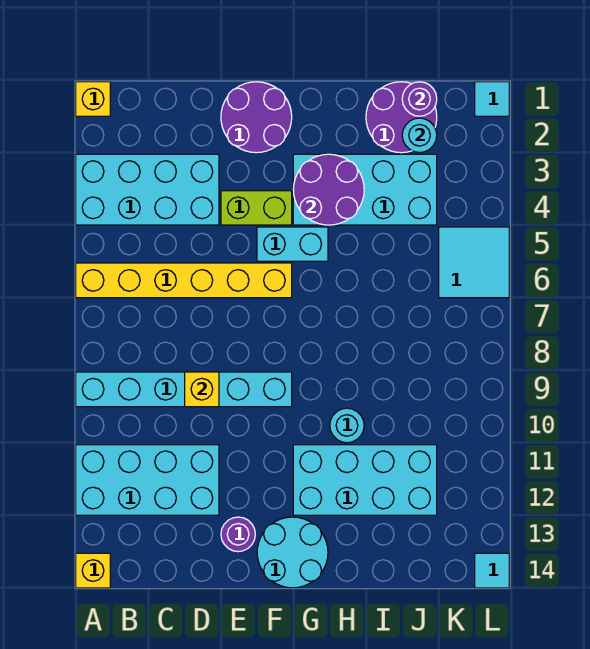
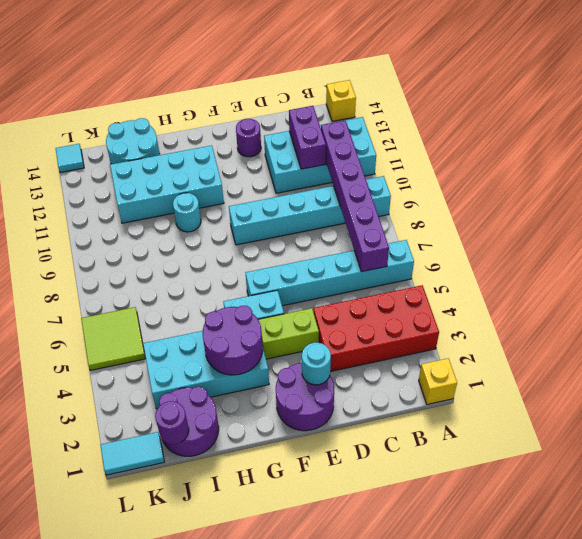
cyan 2x4 brick [76,154,219,225] -> red 2x4 brick [314,285,439,372]
yellow 1x6 brick [76,263,292,298] -> cyan 1x6 brick [246,240,414,306]
none -> purple 1x6 brick [321,120,389,272]
none -> purple 1x2 brick [289,106,326,169]
yellow 1x1 brick [185,372,219,407] -> none
cyan 2x2 round brick [257,517,328,588] -> cyan 2x2 round brick moved to [106,118,160,164]
cyan 1x1 round brick [402,118,437,153] -> cyan 1x1 round brick moved to [302,342,331,385]
cyan 2x2 tile [439,227,509,298] -> lime 2x2 tile [81,307,146,370]
cyan 1x1 tile [475,82,509,116] -> cyan 1x2 tile [100,432,164,475]

